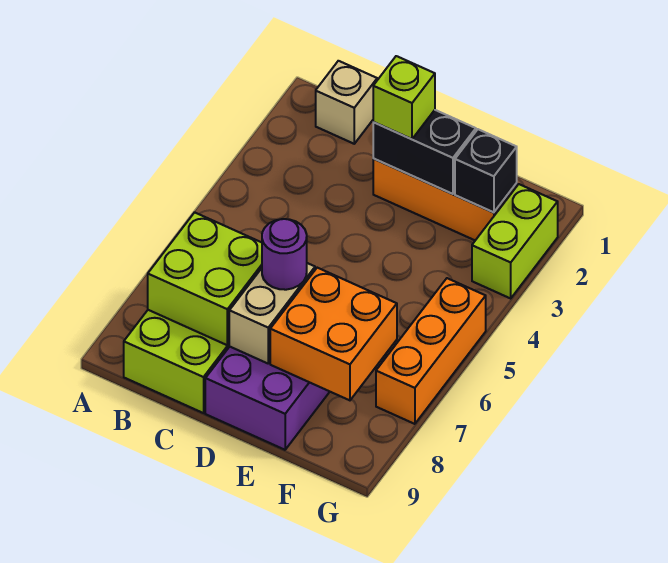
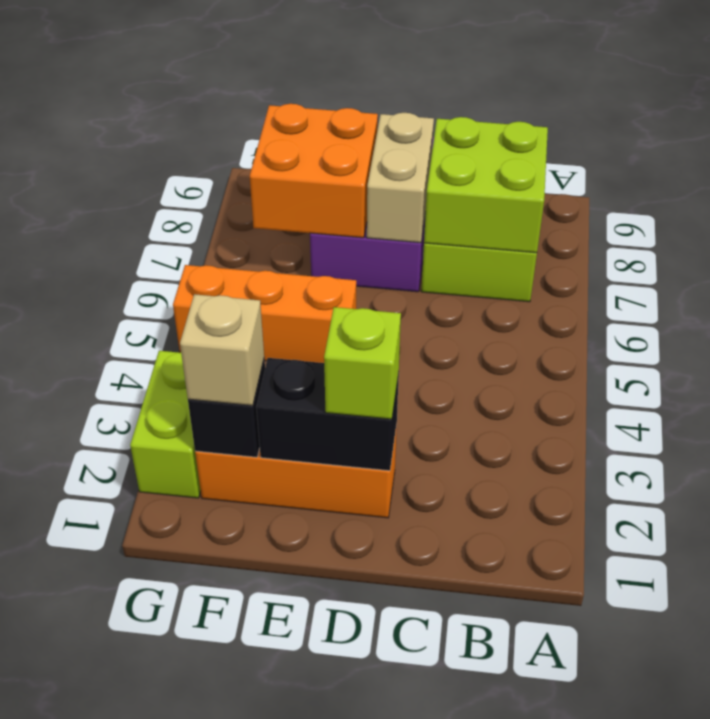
tan 1x1 brick [316,61,377,144] -> tan 1x1 brick moved to [180,294,264,406]
purple 1x1 round brick [262,219,307,290] -> none
orange 1x3 brick [376,278,486,424] -> orange 1x3 brick turned to [173,265,356,363]

